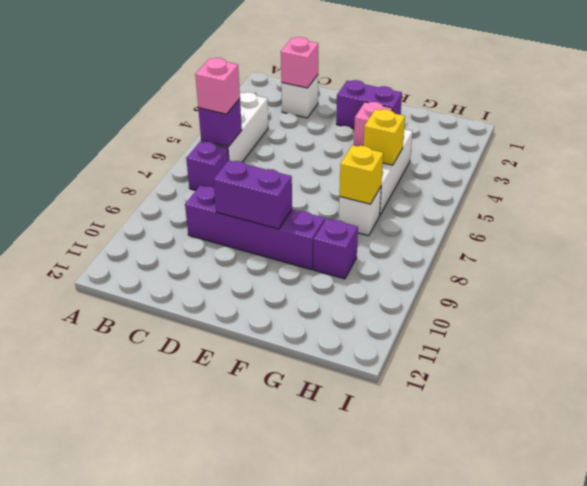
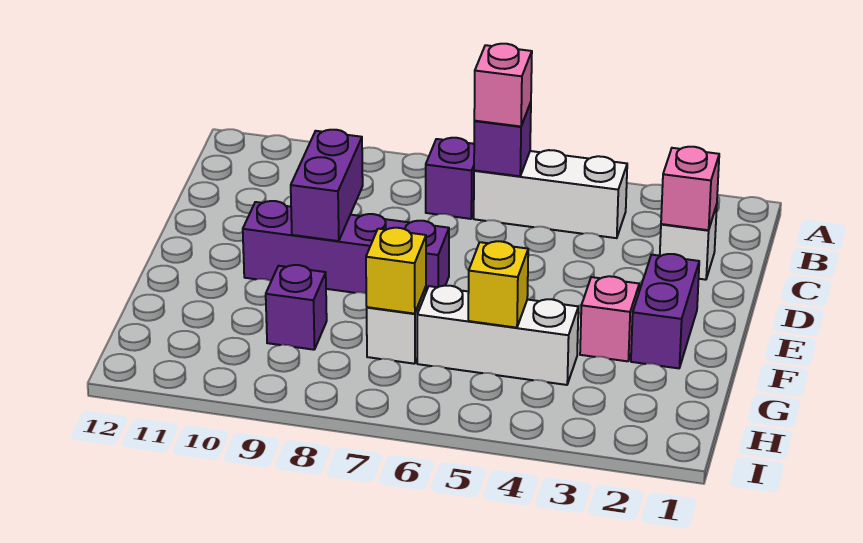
purple 1x4 brick [185,185,325,270] -> purple 1x4 brick turned to [243,201,449,293]

